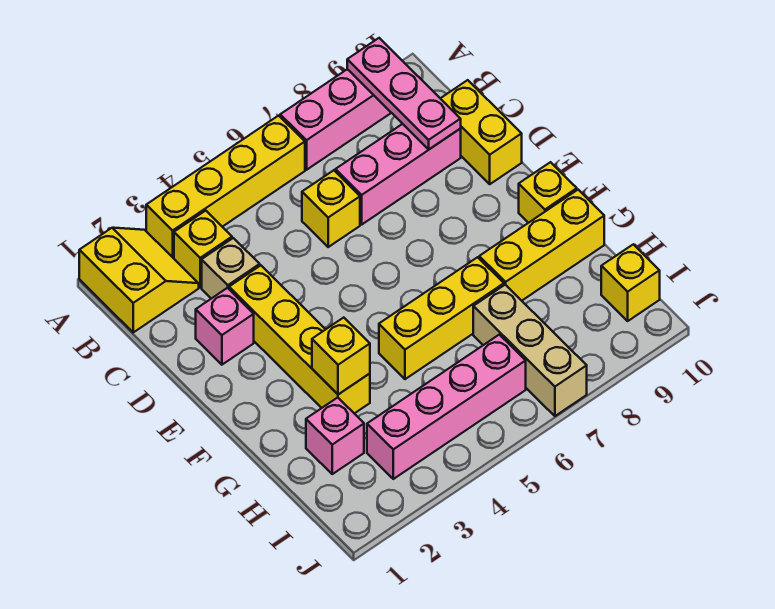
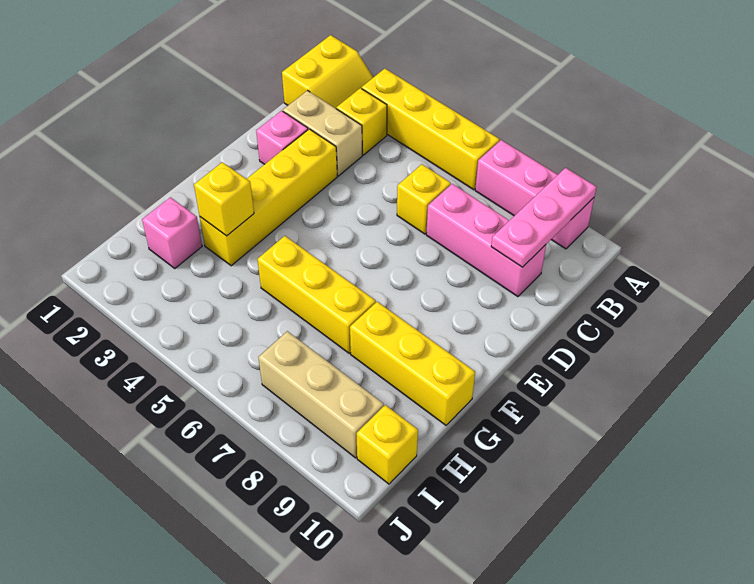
tan 1x1 brick [202,238,260,299] -> tan 1x2 brick [283,91,362,176]
yellow 1x2 brick [440,80,522,184] -> none
yellow 1x1 brick [519,162,577,223] -> none
tan 1x3 brick [473,285,587,416] -> tan 1x3 brick turned to [258,331,384,458]
pink 1x4 brick [367,335,526,479] -> none

